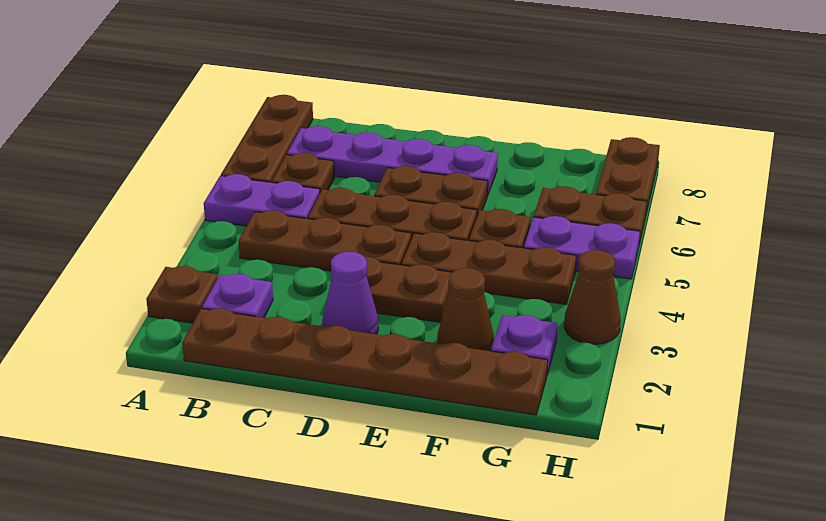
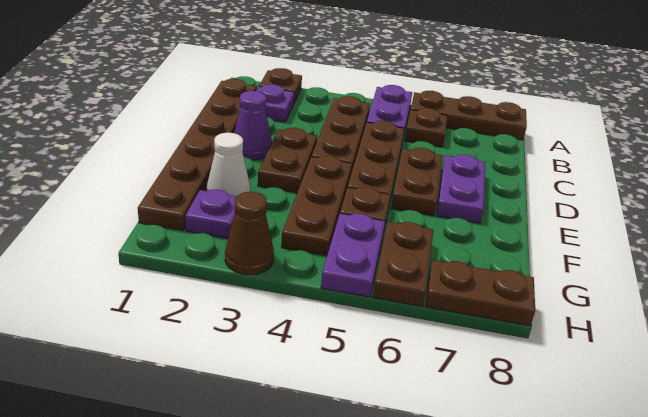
purple 1x4 plate [287,126,498,196] -> purple 1x2 plate [437,154,486,223]
brown 1x1 cone [437,268,494,351] -> white 1x1 cone [206,133,250,196]

